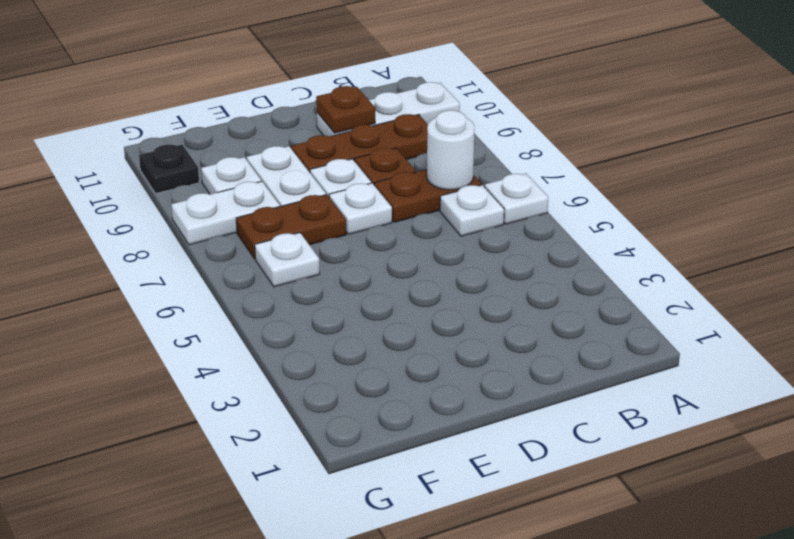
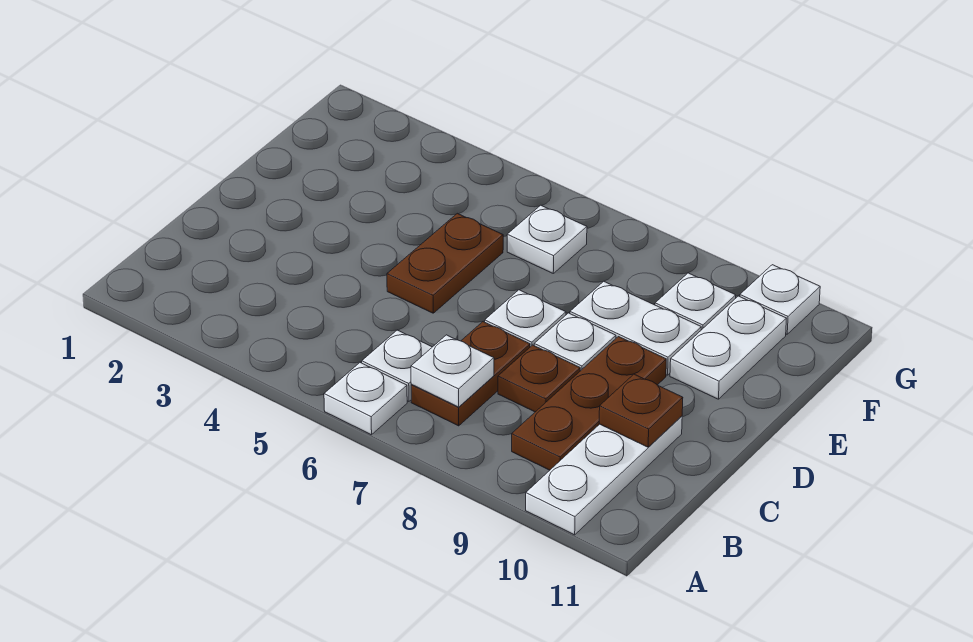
white 1x1 round brick [427,110,474,190] -> white 1x1 plate [411,335,494,407]
brown 1x2 plate [236,195,346,259] -> brown 1x2 plate moved to [387,213,503,313]
white 1x2 plate [171,181,280,245] -> white 1x2 plate moved to [670,296,787,399]
black 1x1 plate [139,144,199,193] -> white 1x1 plate [740,265,820,334]

